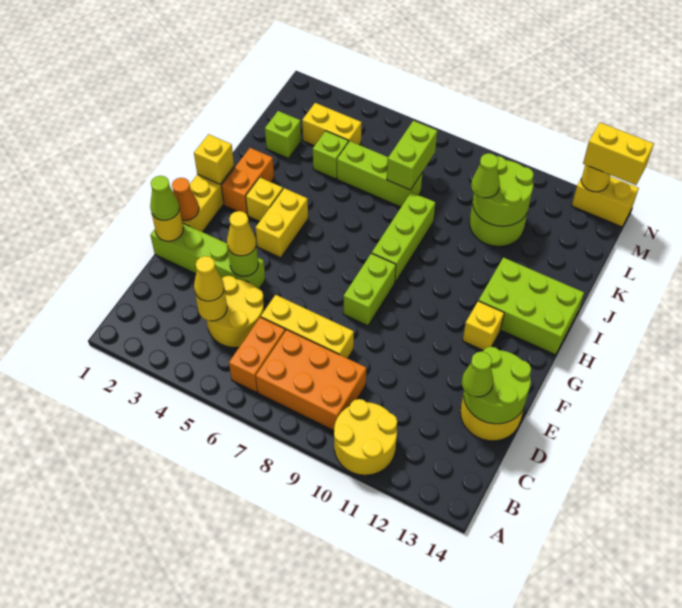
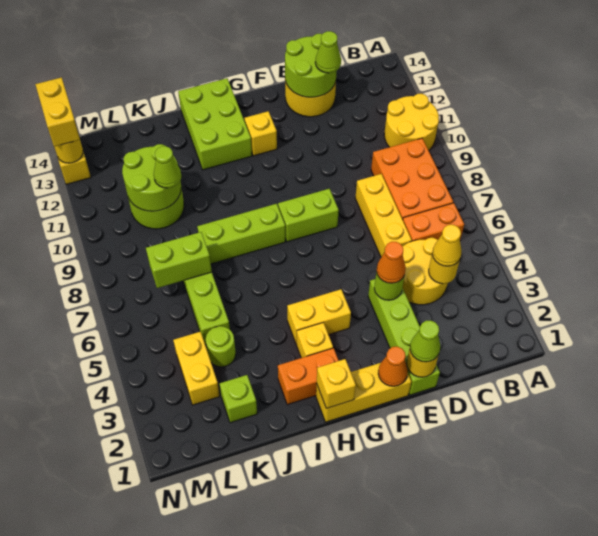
yellow 1x1 cone [227,211,256,256] -> orange 1x1 cone [377,242,406,283]
lime 1x1 brick [313,131,348,179] -> lime 1x1 round brick [206,326,236,367]

